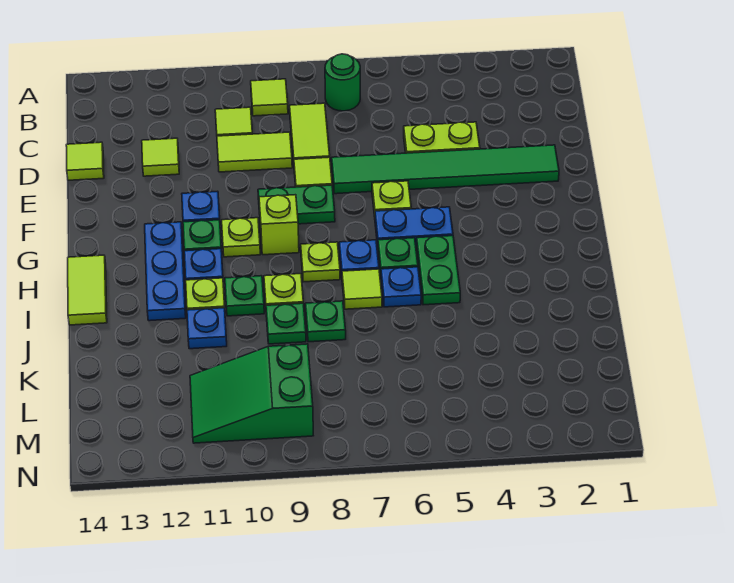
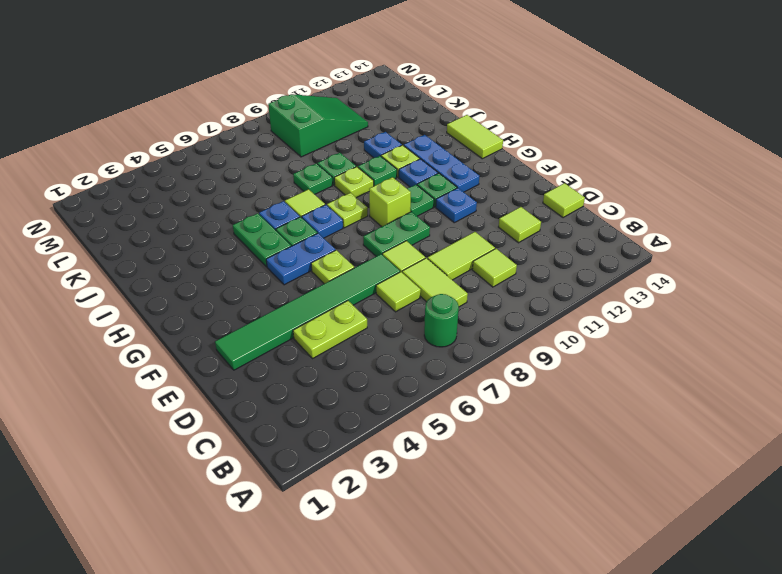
lime 1x1 tile [251,79,288,116] -> lime 1x1 tile moved to [376,272,421,312]
lime 1x1 plate [222,218,260,257] -> green 1x1 plate [407,185,434,216]

